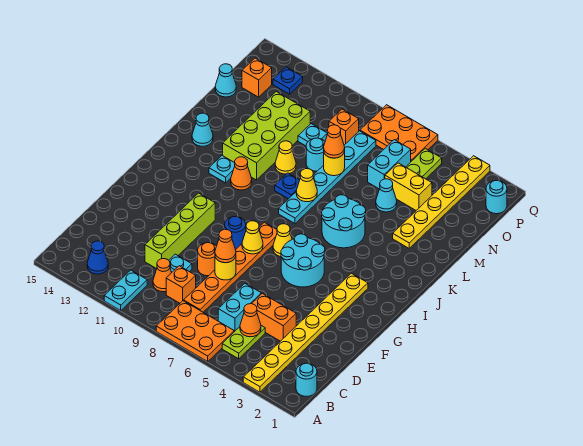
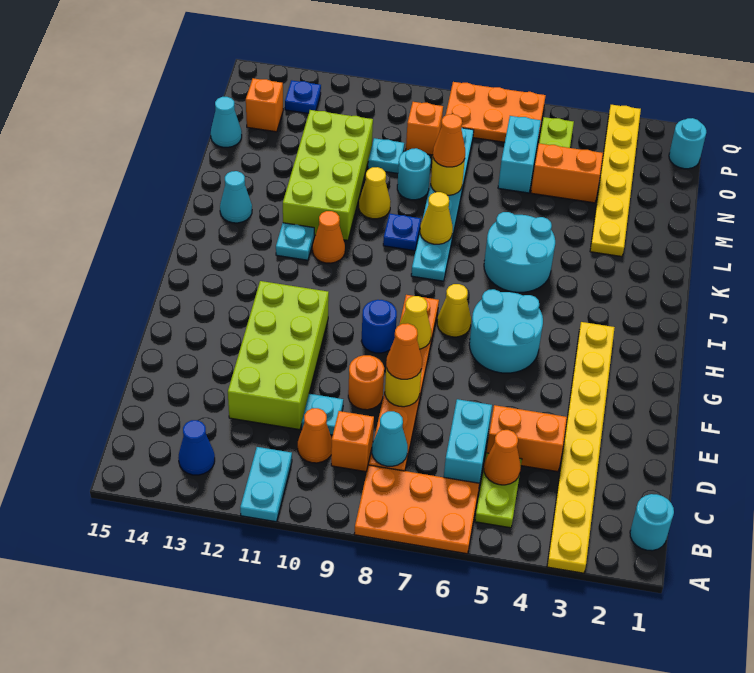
lime 1x4 brick [145,193,215,269] -> lime 2x4 brick [228,281,329,430]
cyan 1x1 cone [376,179,397,212] -> cyan 1x1 cone moved to [372,411,408,466]
yellow 1x2 brick [385,163,432,210] -> orange 1x2 brick [531,143,603,203]

